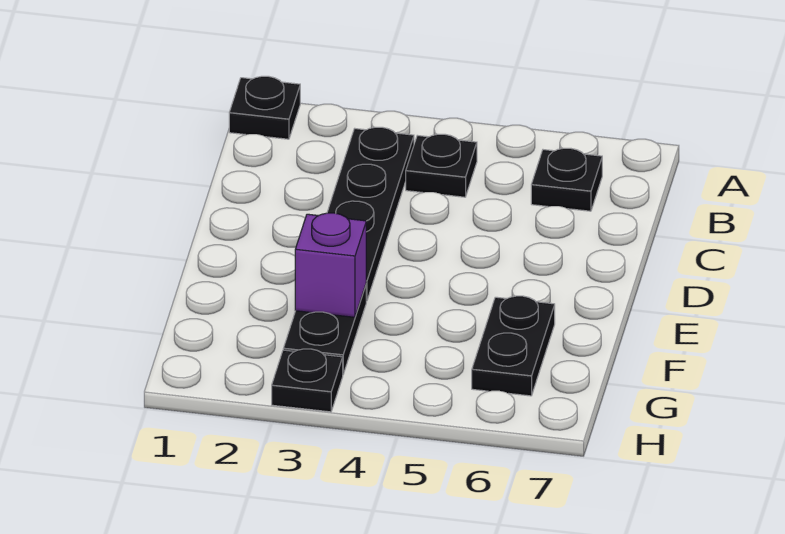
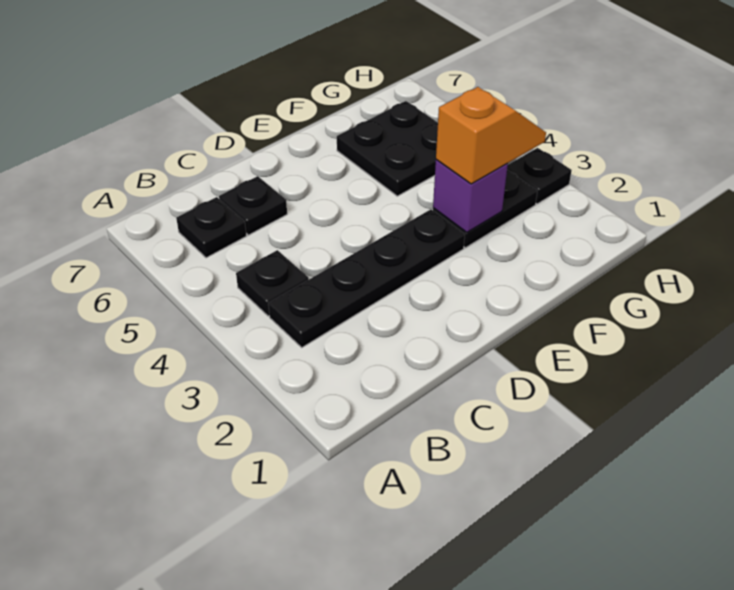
black 1x1 plate [229,76,300,139] -> black 1x1 plate moved to [219,176,287,235]
none -> orange 1x2 slope [436,87,546,184]
black 1x2 plate [472,296,555,396] -> black 2x2 plate [337,101,438,196]

